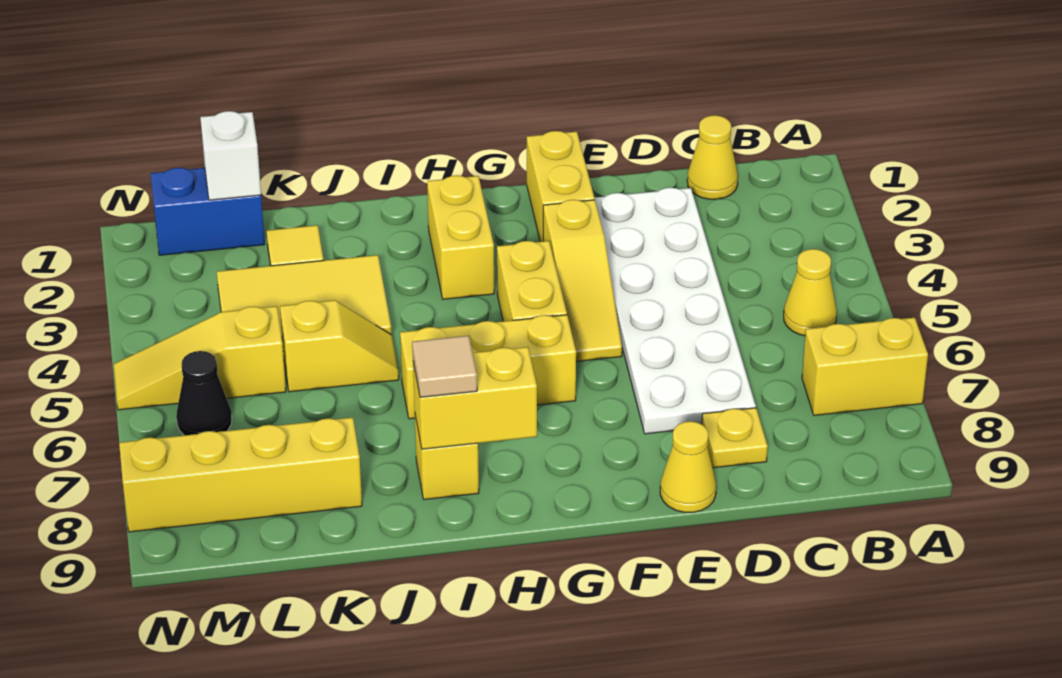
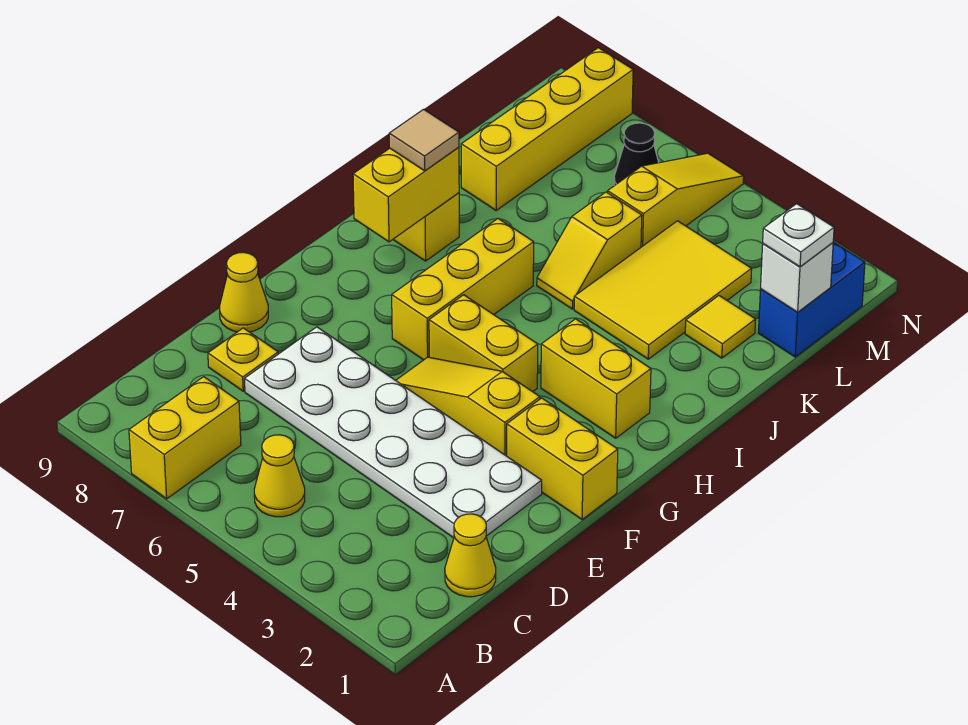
none -> white 1x1 plate [763,204,834,267]

